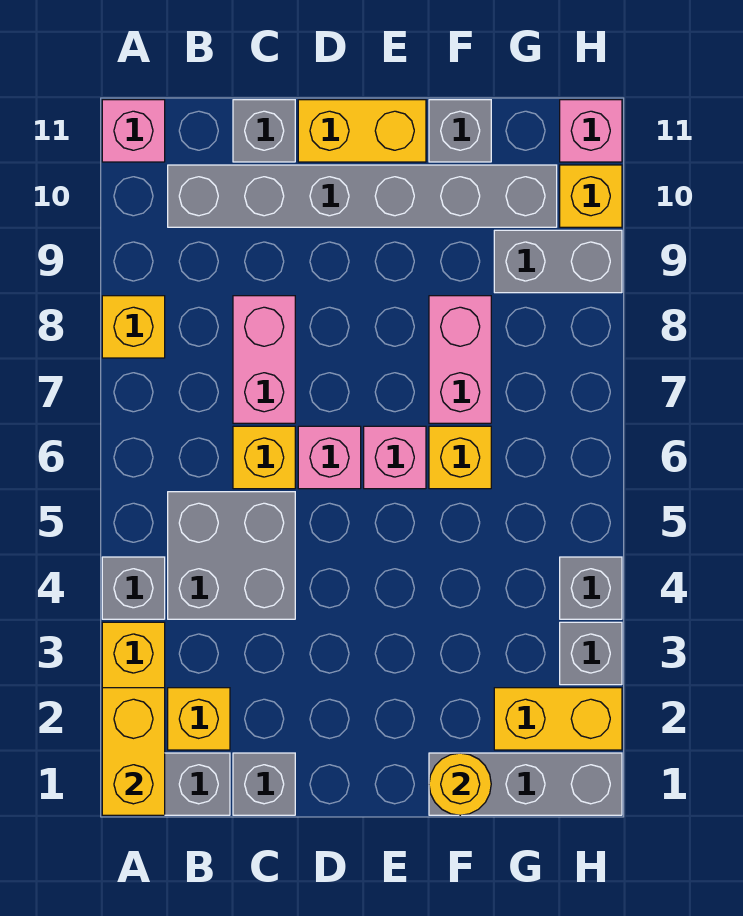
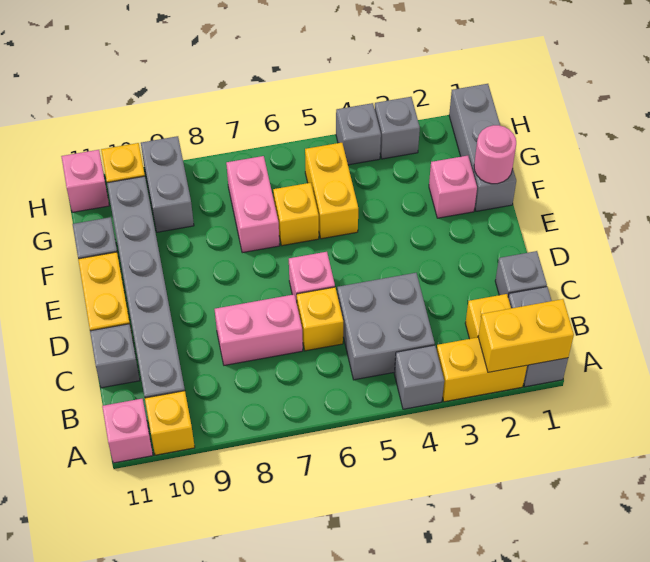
yellow 1x1 brick [102,296,165,358] -> yellow 1x1 brick moved to [145,391,195,455]
pink 1x1 brick [364,426,426,489] -> pink 1x1 brick moved to [429,156,477,218]
yellow 1x1 round brick [429,753,491,815] -> pink 1x1 round brick [474,125,516,184]
pink 1x2 brick [429,296,491,423] -> pink 1x2 brick turned to [226,156,280,253]
yellow 1x2 brick [494,688,622,750] -> yellow 1x2 brick moved to [305,143,358,239]

